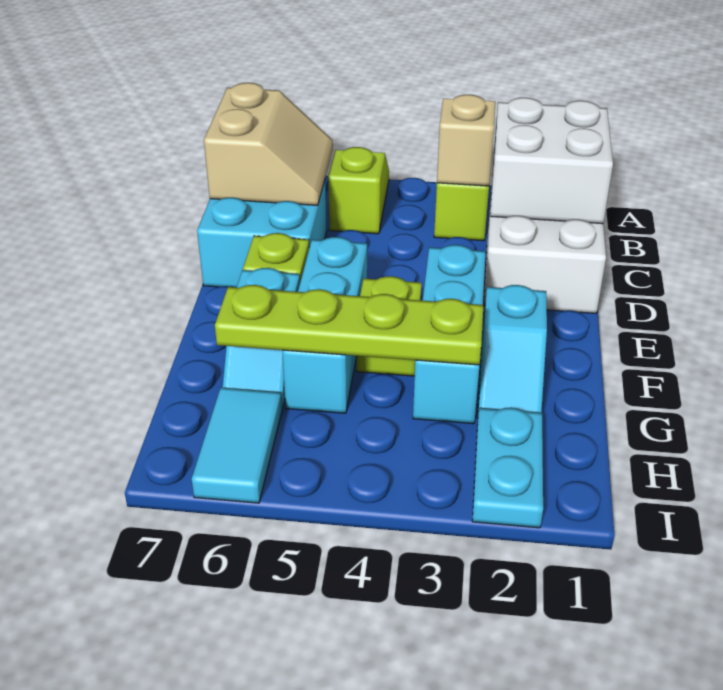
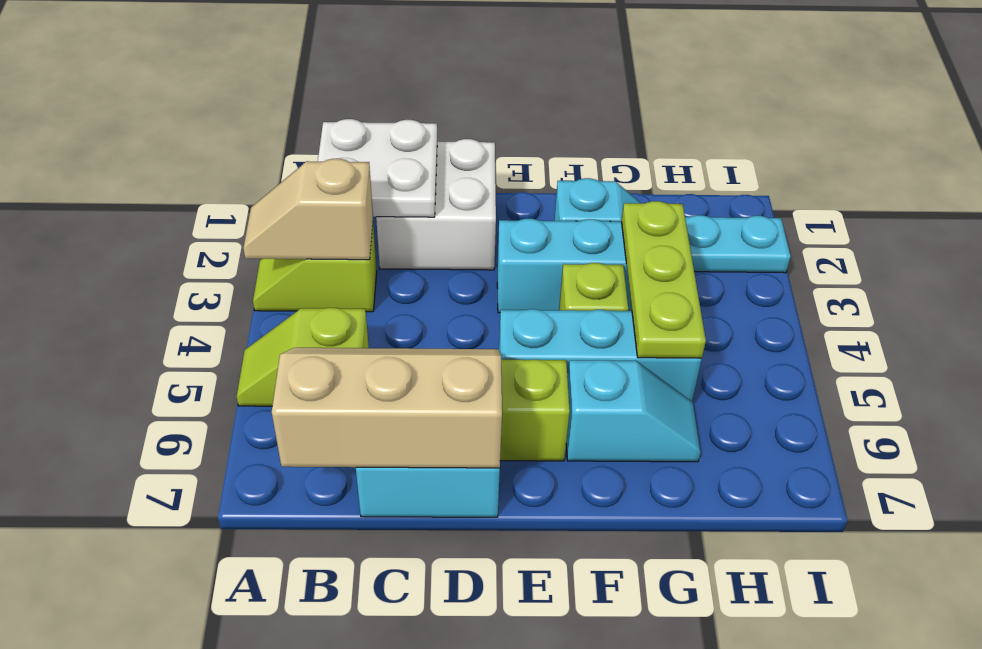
white 2x2 brick [490,98,613,224] -> white 2x2 plate [318,119,437,217]
tan 2x2 slope [204,83,333,205] -> tan 2x3 slope [272,348,502,468]
lime 1x4 plate [215,285,484,365] -> lime 1x3 plate [621,201,706,359]
cyan 1x2 tile [192,387,282,503] -> none

